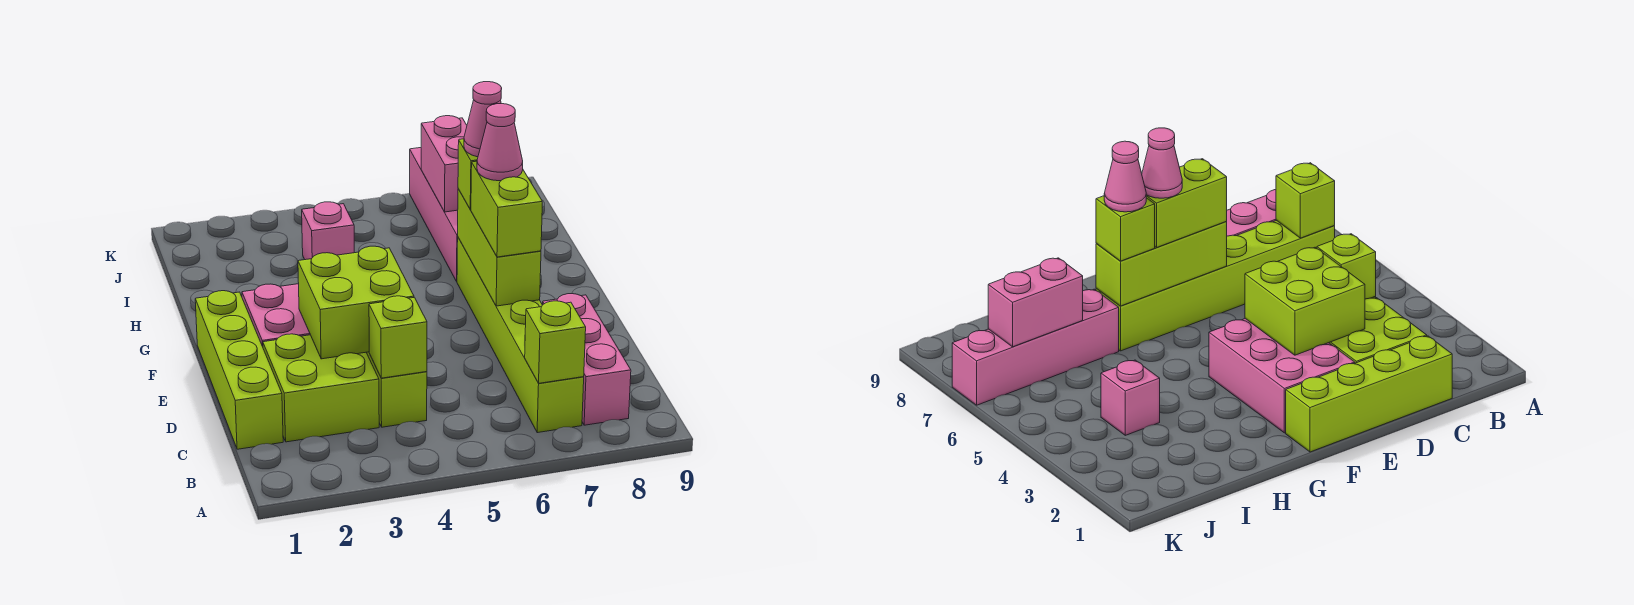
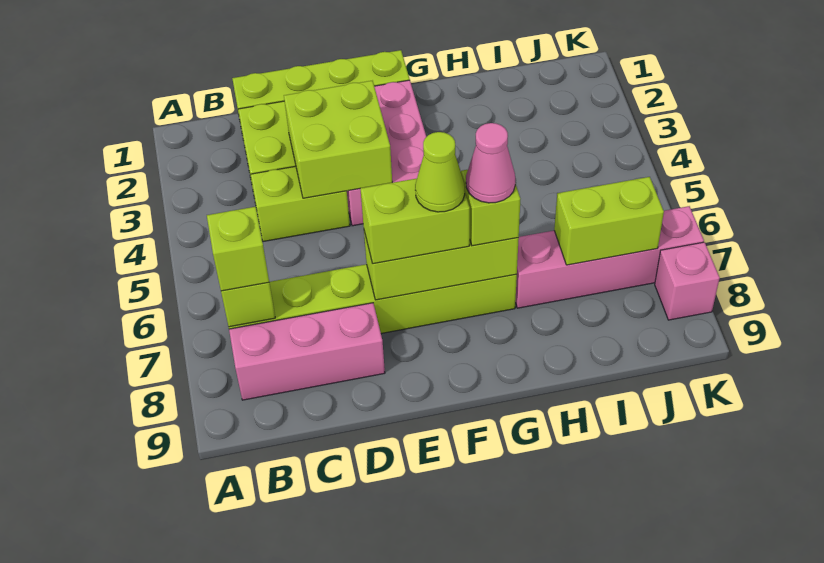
lime 1x1 brick [369,296,427,378] -> lime 1x1 brick moved to [207,207,269,291]
pink 1x1 cone [477,104,523,181] -> lime 1x1 cone [415,132,465,212]
pink 1x1 brick [302,202,354,260] -> pink 1x1 brick moved to [655,242,720,320]
pink 1x2 brick [421,116,467,212] -> lime 1x2 brick [554,177,664,265]

